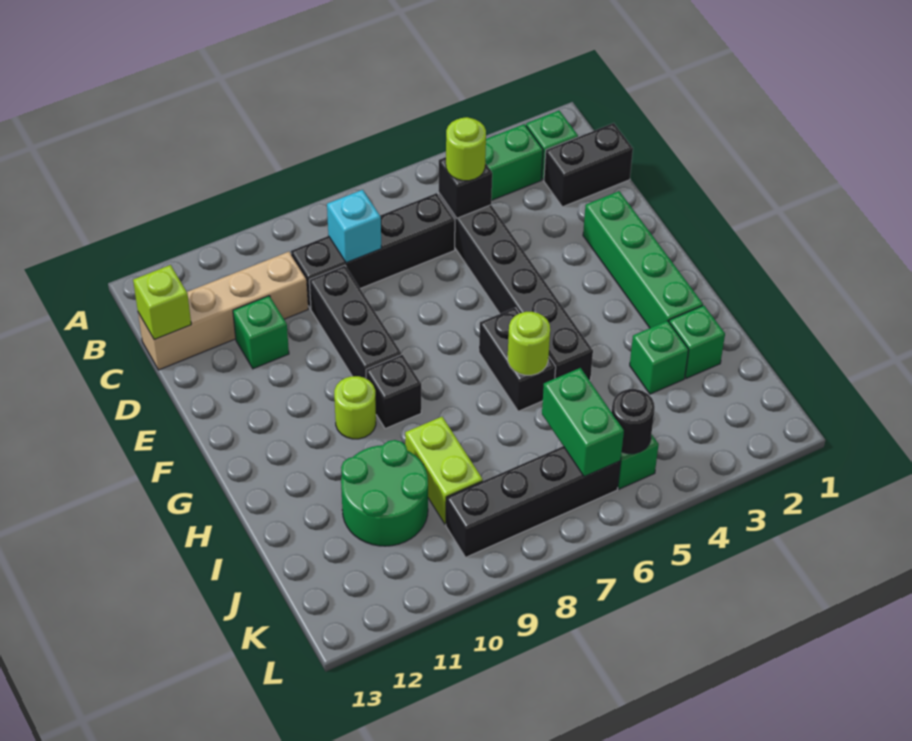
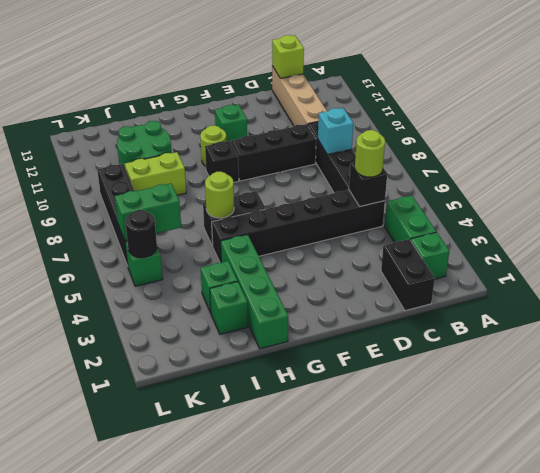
green 1x1 brick [233,296,289,369] -> green 1x1 brick moved to [215,104,247,142]
green 1x4 brick [583,191,703,328] -> green 1x4 brick turned to [221,234,288,349]

